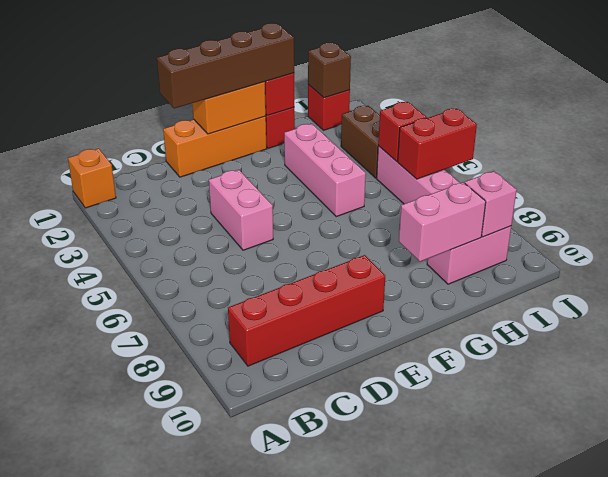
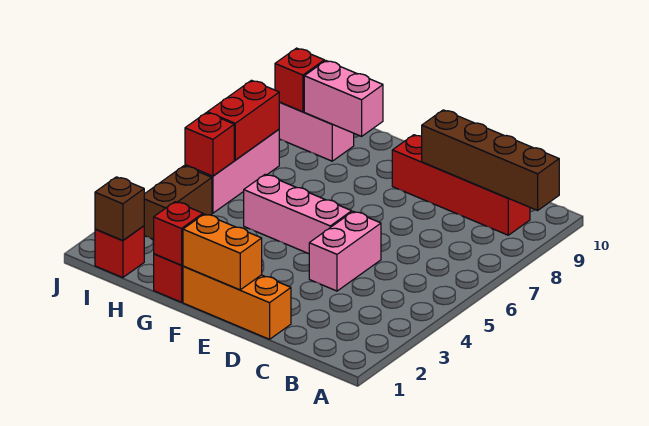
orange 1x1 brick [68,148,116,208] -> none
brown 1x4 brick [157,23,294,108] -> brown 1x4 brick moved to [422,110,559,210]
pink 1x3 brick [284,124,366,217] -> pink 1x3 brick turned to [244,174,352,254]
red 1x2 brick [398,108,477,179] -> red 1x2 brick turned to [208,80,279,160]
pink 1x1 brick [465,171,517,237] -> red 1x1 brick [275,48,324,112]

